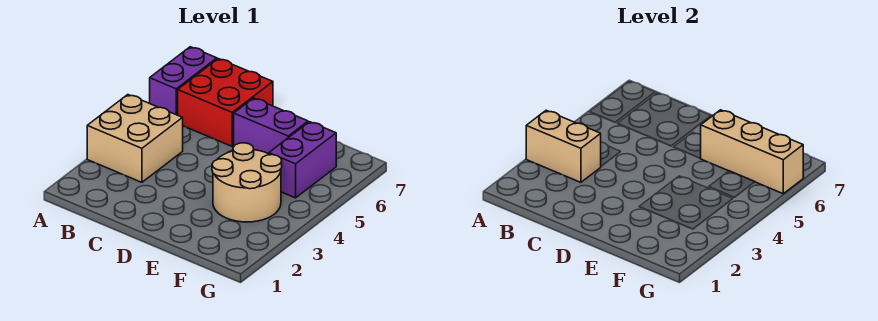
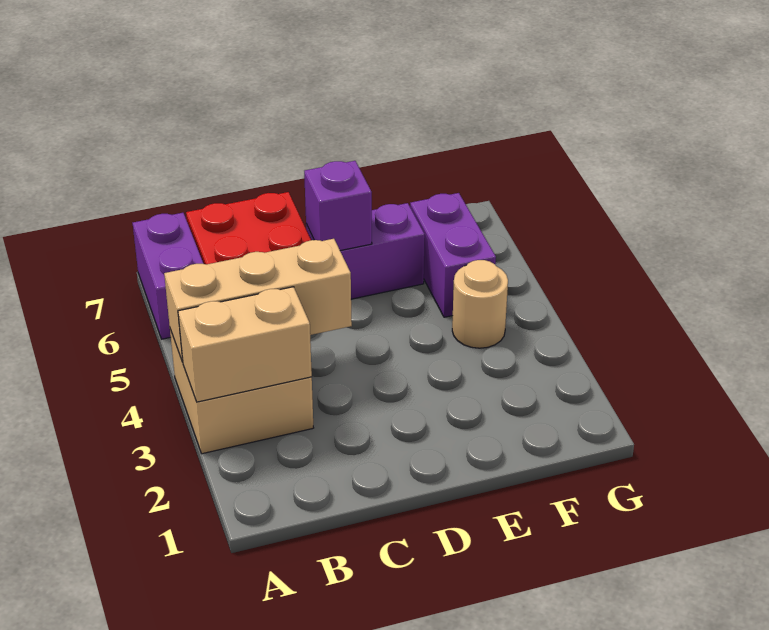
none -> purple 1x1 brick [304,161,372,251]
tan 2x2 round brick [212,143,282,222] -> tan 1x1 round brick [452,260,508,348]
tan 1x3 brick [700,110,803,194] -> tan 1x3 brick moved to [164,239,352,362]

